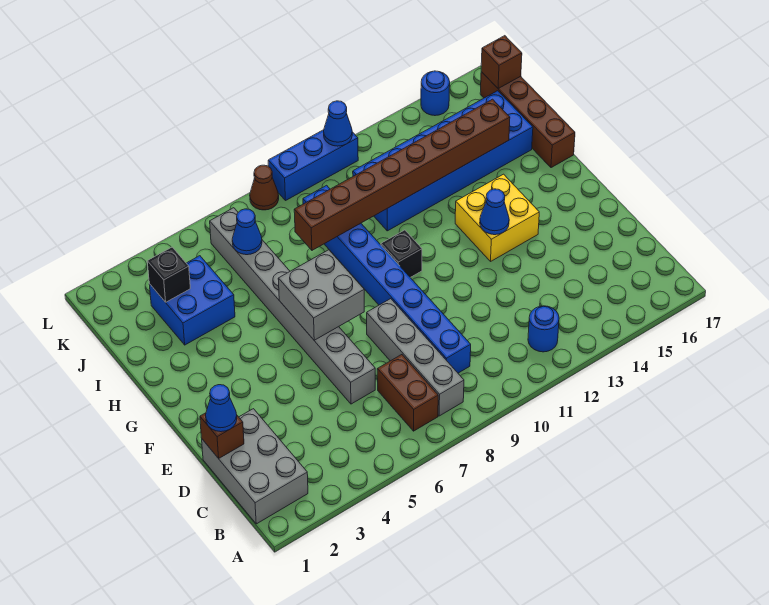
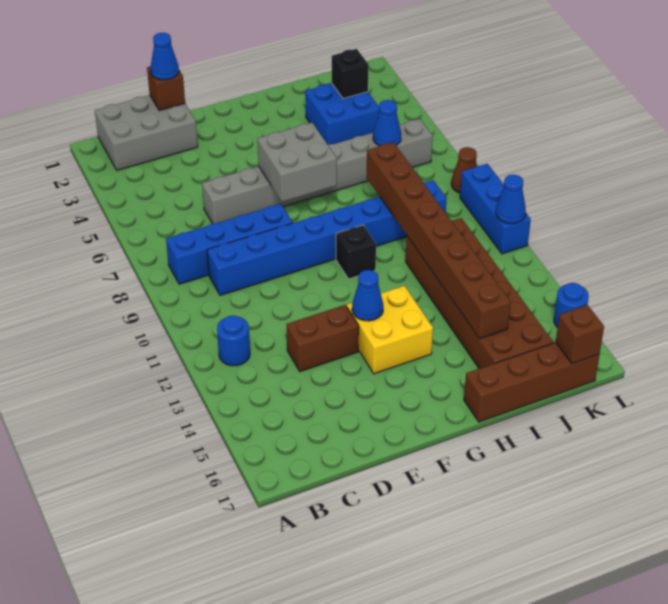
brown 1x2 brick [377,355,438,431] -> brown 1x2 brick moved to [286,305,359,372]
grey 1x4 brick [367,299,464,416] -> blue 1x4 brick [166,204,293,284]
blue 2x6 brick [353,91,533,231] -> brown 2x6 brick [406,218,553,369]

